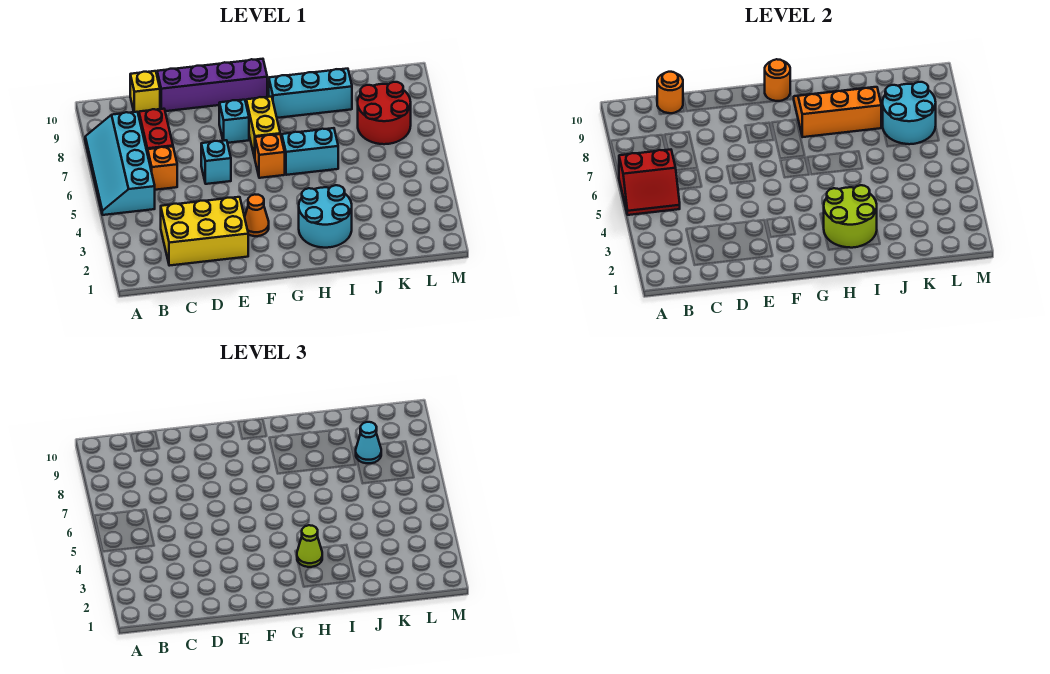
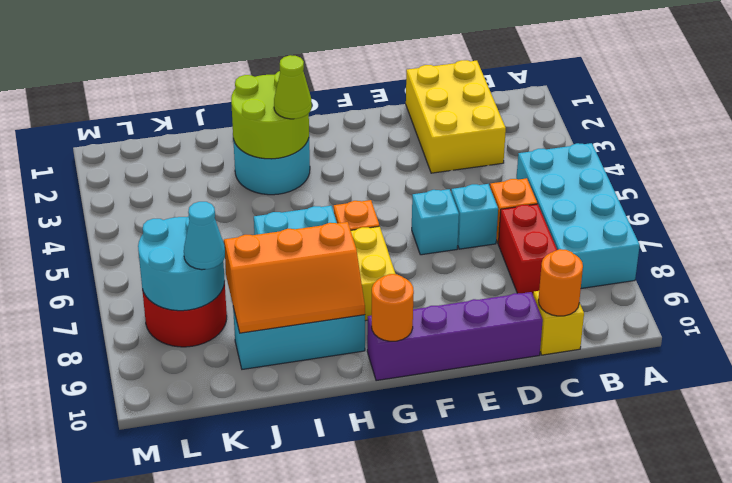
cyan 2x4 slope [85,112,155,215] -> cyan 2x4 brick [517,143,640,288]
red 2x2 slope [619,150,680,215] -> none
yellow 2x3 brick [161,197,248,266] -> yellow 2x3 brick turned to [406,60,506,173]
orange 1x1 cone [245,195,269,236] -> none
cyan 1x1 brick [219,100,249,143] -> cyan 1x1 brick moved to [451,184,498,249]

